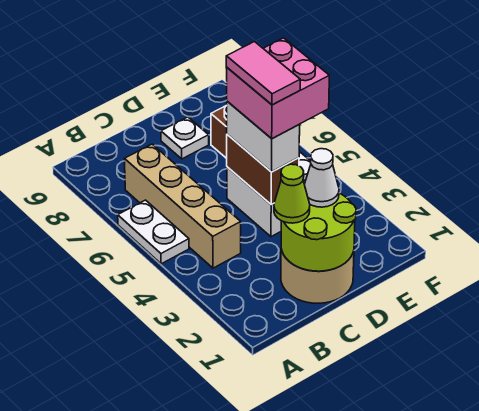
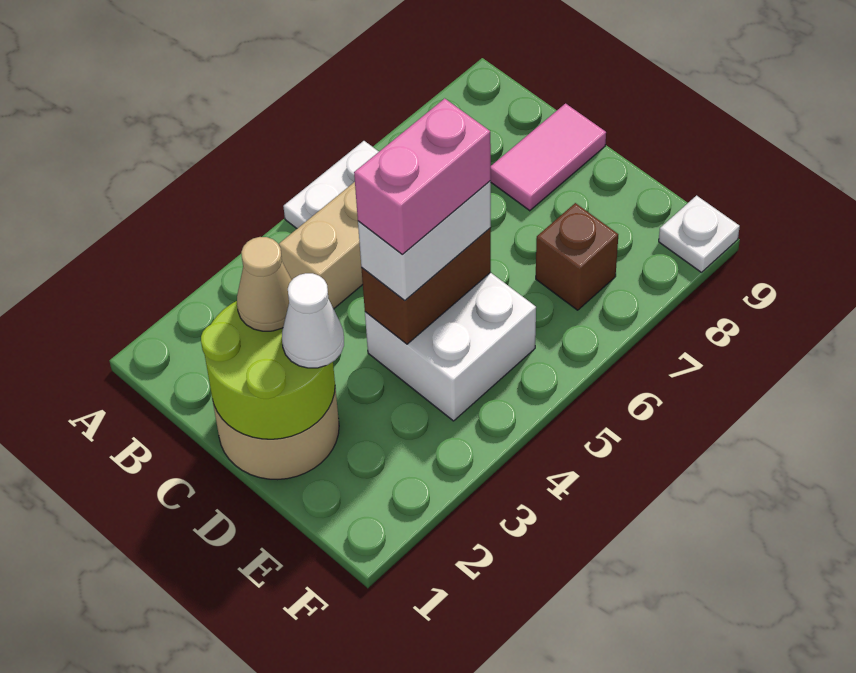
lime 1x1 cone [274,164,310,223] -> tan 1x1 cone [237,237,292,331]
pink 2x2 brick [226,38,329,139] -> pink 1x2 brick [354,98,491,255]
pink 1x2 tile [226,42,300,105] -> pink 1x2 tile moved to [490,104,606,211]
white 1x1 plate [161,117,209,159] -> white 1x1 plate moved to [659,196,740,272]

